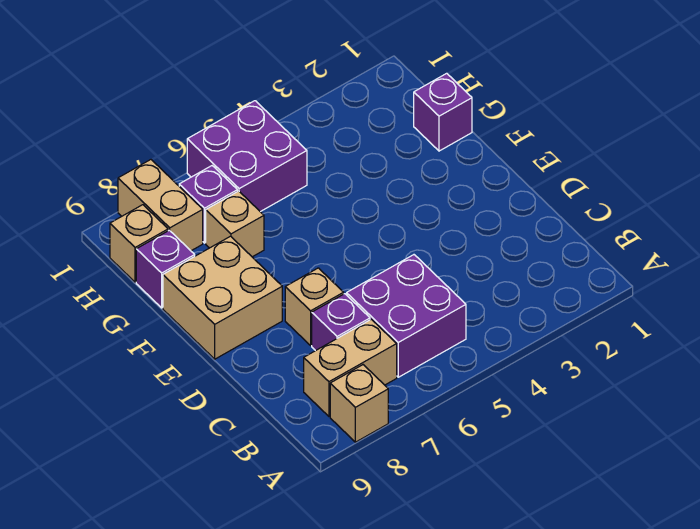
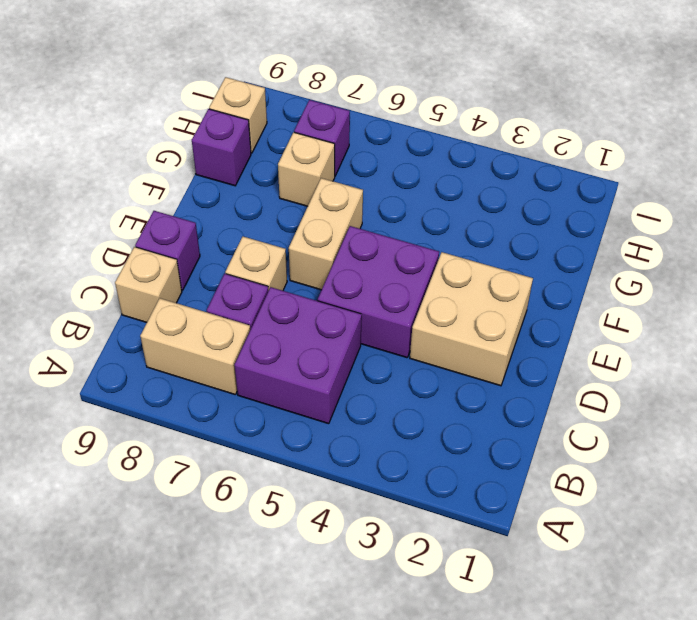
tan 1x1 brick [330,365,388,442] -> tan 1x1 brick moved to [115,247,182,322]
tan 2x2 brick [163,236,282,359] -> tan 2x2 brick moved to [410,252,533,386]
purple 1x1 brick [414,73,472,151] -> purple 1x1 brick moved to [135,211,200,290]
purple 2x2 brick [187,101,307,212] -> purple 2x2 brick moved to [318,226,439,358]
tan 1x2 brick [118,160,203,251] -> tan 1x2 brick moved to [289,178,363,290]

